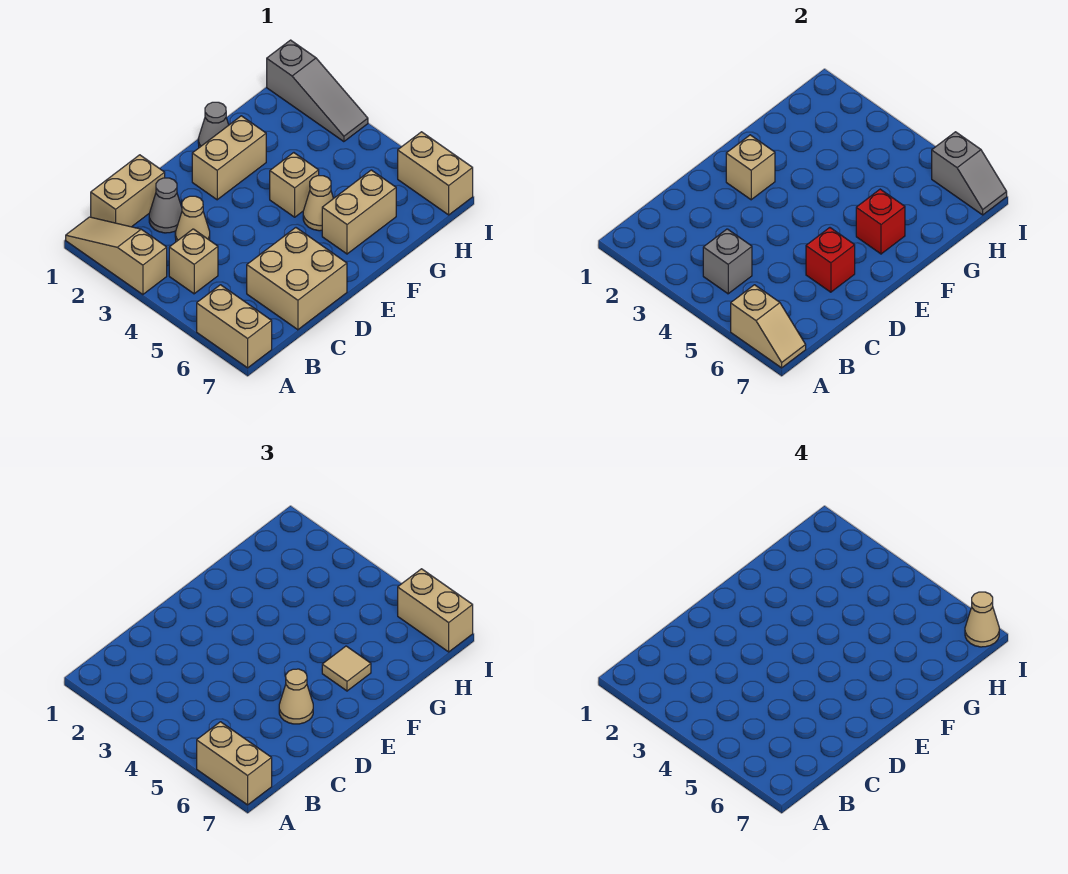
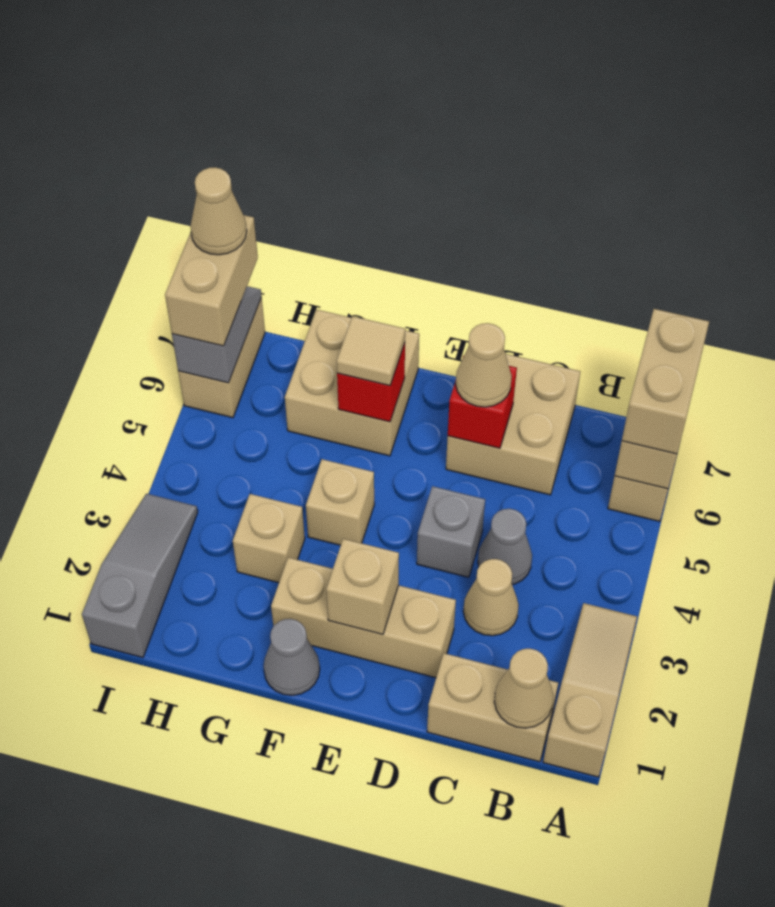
tan 1x3 slope [66,217,167,295] -> tan 1x3 slope turned to [543,603,637,777]
tan 1x1 brick [169,229,218,294] -> tan 1x1 brick moved to [233,494,305,583]
grey 1x1 brick [703,229,752,294] -> grey 1x1 brick moved to [417,486,485,577]
grey 1x1 cone [149,178,182,233] -> grey 1x1 cone moved to [478,509,532,585]
tan 1x2 brick [192,116,266,200] -> tan 1x3 brick [271,557,456,678]
tan 1x1 cone [303,176,334,231] -> tan 1x1 cone moved to [494,649,553,728]
tan 1x2 brick [322,170,396,254] -> tan 2x2 brick [285,310,419,456]

